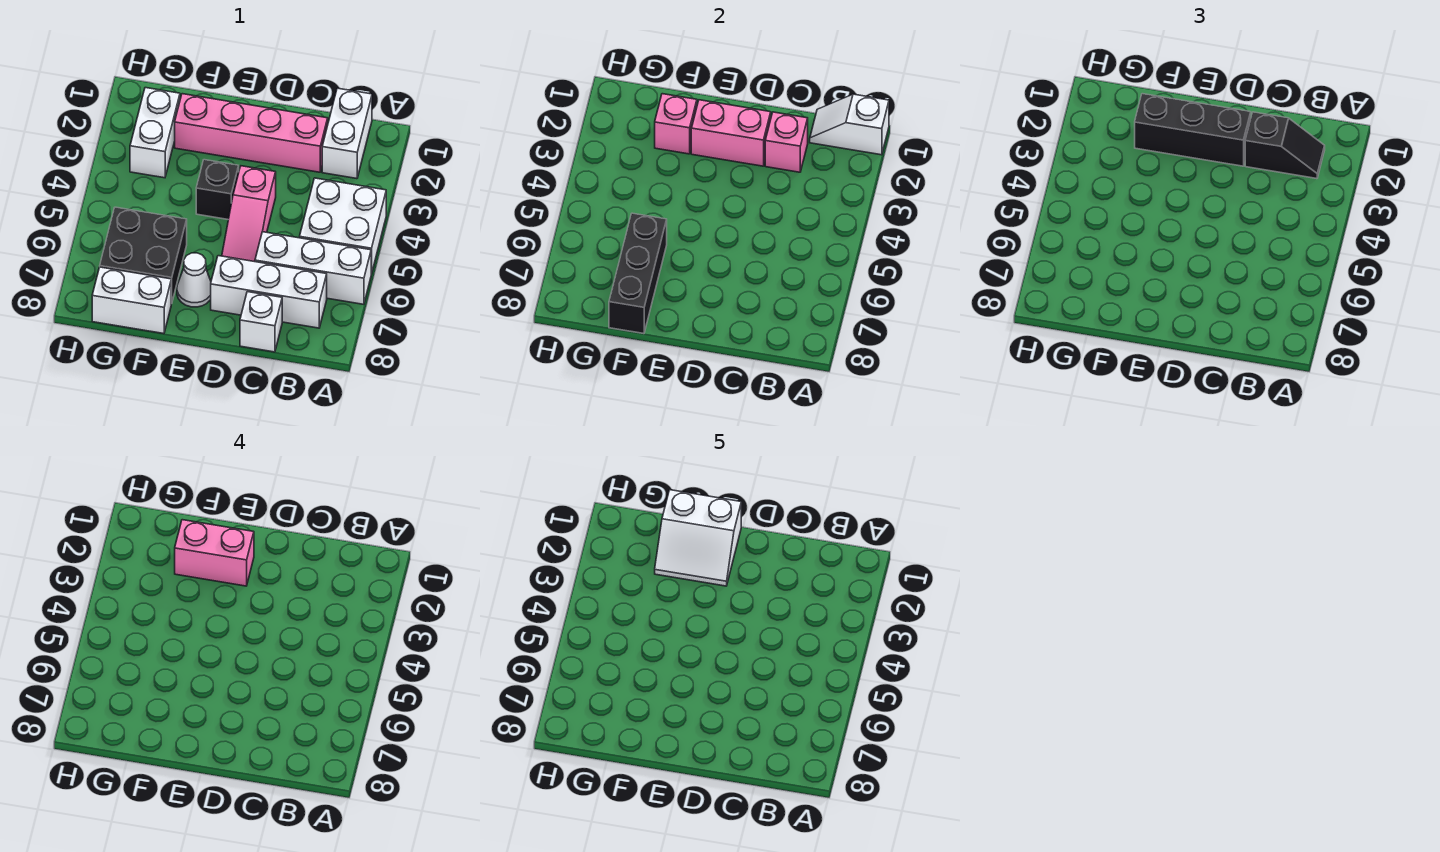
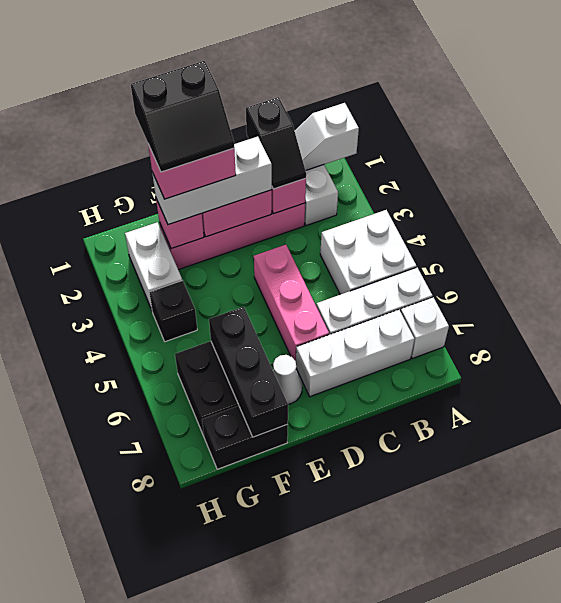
black 1x2 slope [1245,112,1325,179] -> black 1x2 slope turned to [246,97,306,189]
white 1x1 brick [240,292,282,352] -> white 1x1 brick moved to [400,297,449,359]
black 1x3 brick [1135,94,1251,166] -> white 1x3 brick [152,137,272,225]
pink 1x3 slope [222,166,276,262] -> pink 1x3 brick [254,245,329,361]
white 2x2 slope [655,490,741,586] -> black 2x2 slope [131,61,234,172]
black 1x1 brick [196,160,239,219] -> black 1x1 brick moved to [149,280,197,342]
white 1x2 brick [92,267,172,334] -> black 1x2 brick [202,406,288,469]

